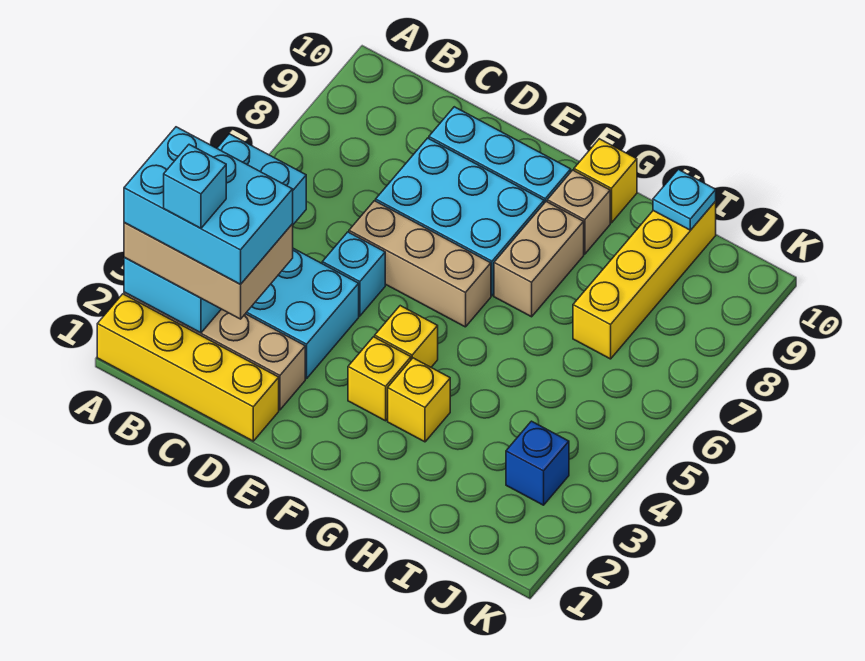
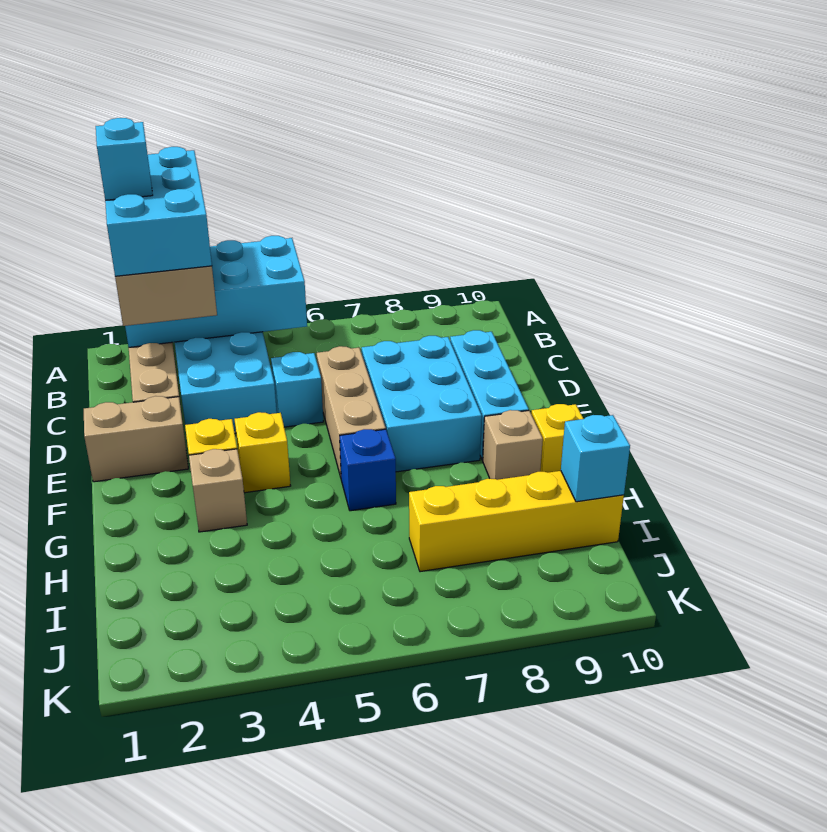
yellow 1x4 brick [97,294,279,441] -> none
yellow 1x1 brick [388,358,450,442] -> tan 1x1 brick [189,449,247,532]
tan 1x2 brick [494,202,584,317] -> tan 1x2 brick moved to [84,396,188,482]
cyan 1x1 plate [653,169,716,230] -> cyan 1x1 brick [561,415,630,502]
blue 1x1 brick [506,421,569,505] -> blue 1x1 brick moved to [340,429,396,511]

